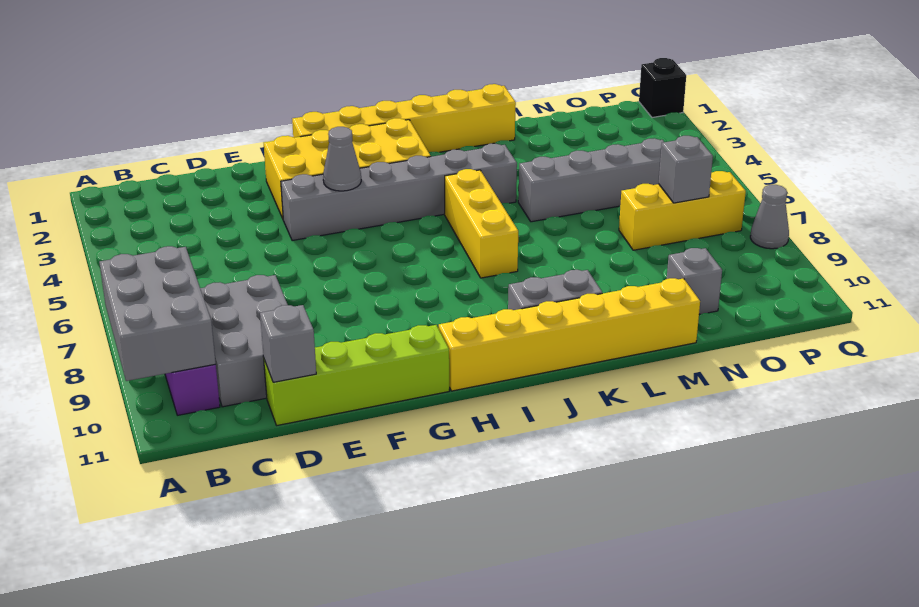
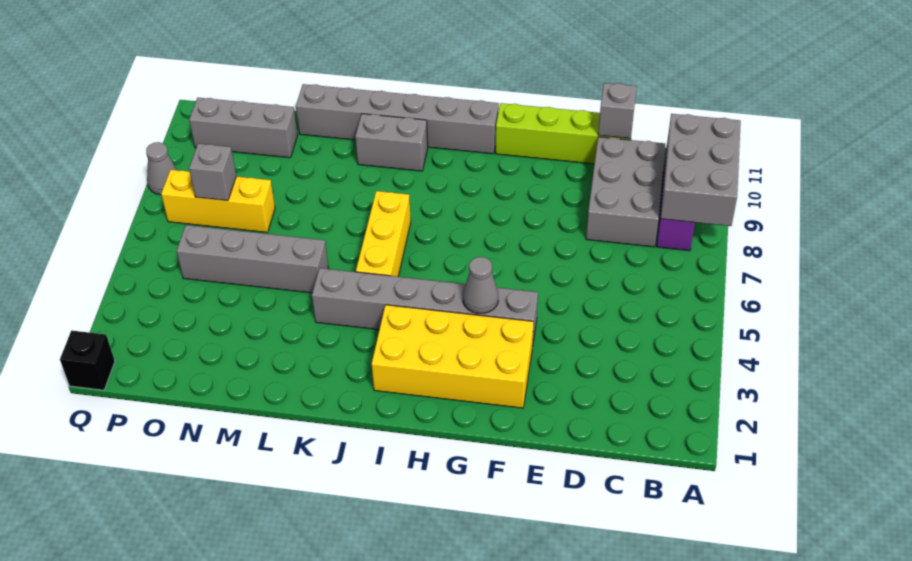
yellow 1x6 brick [292,84,516,152] -> none
yellow 1x6 brick [439,278,700,391] -> grey 1x6 brick [296,84,499,154]
grey 1x1 brick [667,248,722,315] -> grey 1x3 brick [189,98,298,158]

